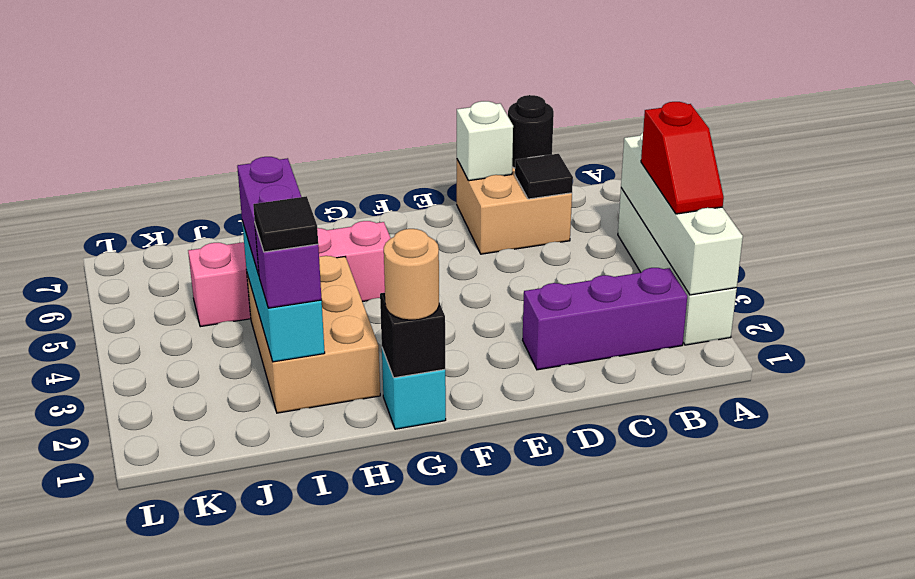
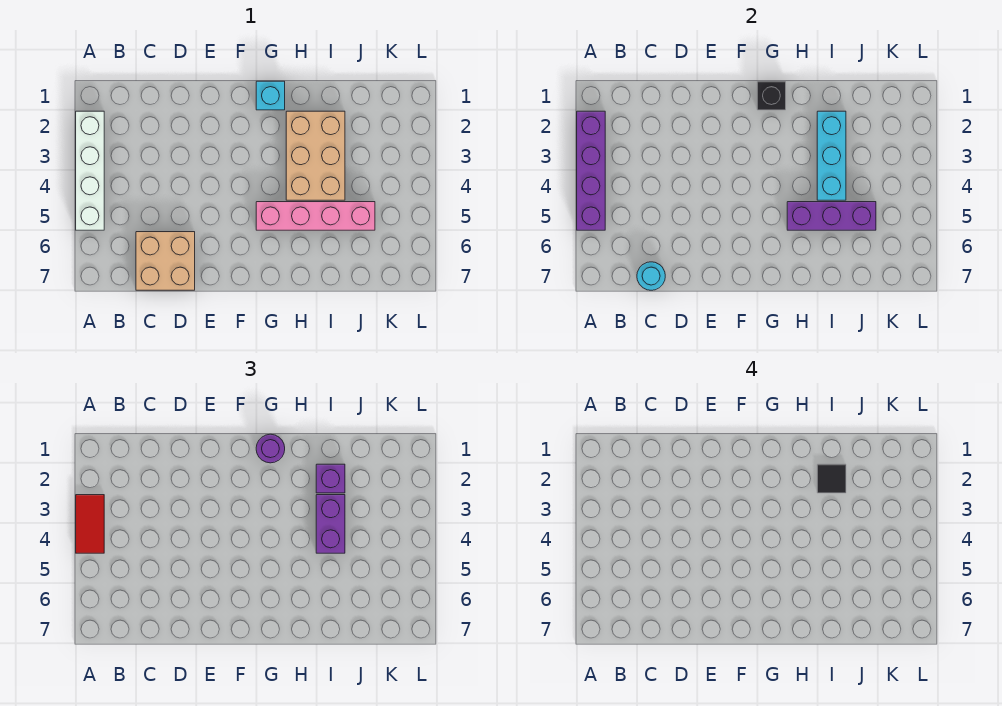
white 1x4 brick [621,133,743,295] -> purple 1x4 brick [577,111,605,230]
red 1x2 slope [641,102,724,214] -> red 1x2 tile [76,495,104,553]
purple 1x3 brick [523,268,687,370] -> purple 1x3 brick moved to [787,202,876,230]
black 1x1 tile [515,154,573,199] -> none
black 1x1 round brick [508,95,554,168] -> cyan 1x1 round brick [637,262,665,290]
white 1x1 brick [457,101,513,181] -> none
tan 1x1 round brick [384,229,439,320] -> purple 1x1 round brick [256,434,285,463]

